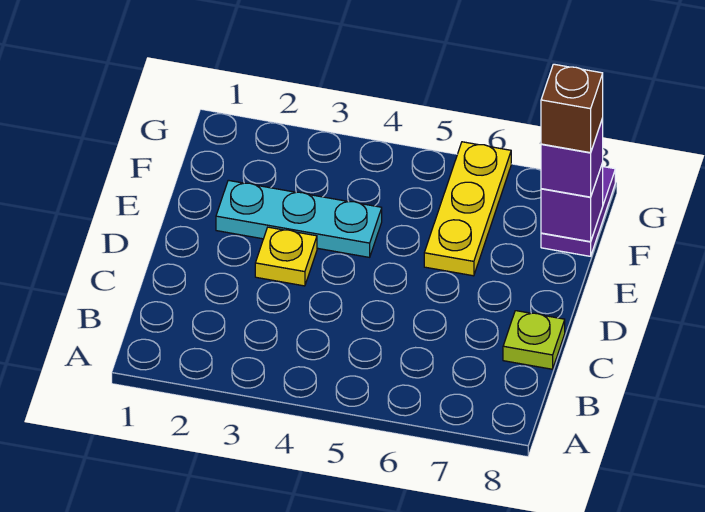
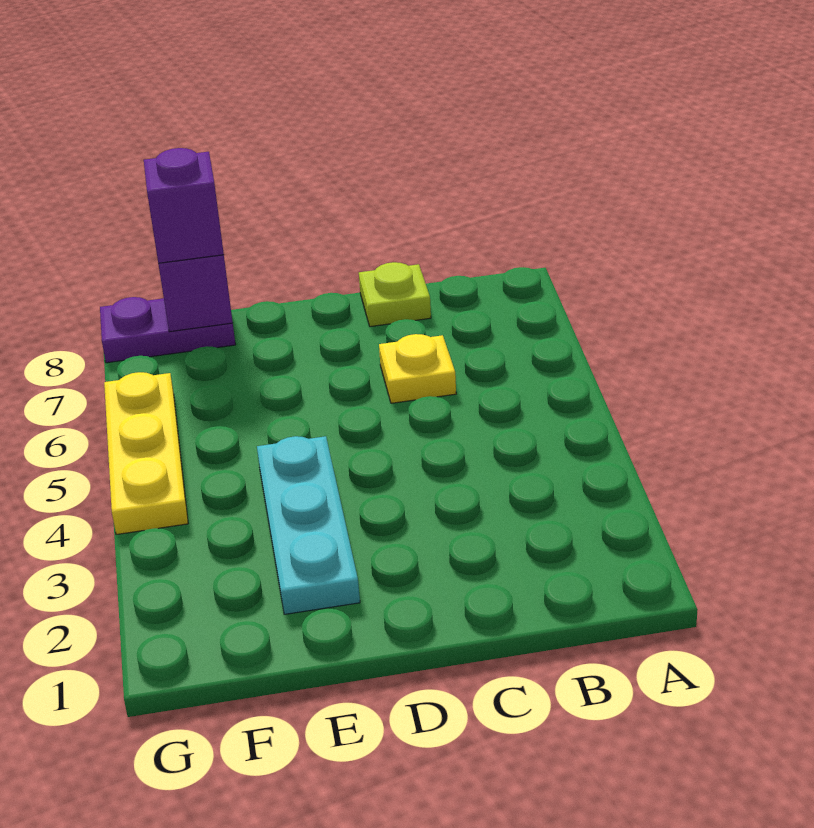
yellow 1x1 plate [255,227,317,286] -> yellow 1x1 plate moved to [379,334,456,403]
yellow 1x3 plate [424,142,511,276] -> yellow 1x3 plate turned to [104,372,188,535]
brown 1x1 brick [541,64,603,153] -> none

